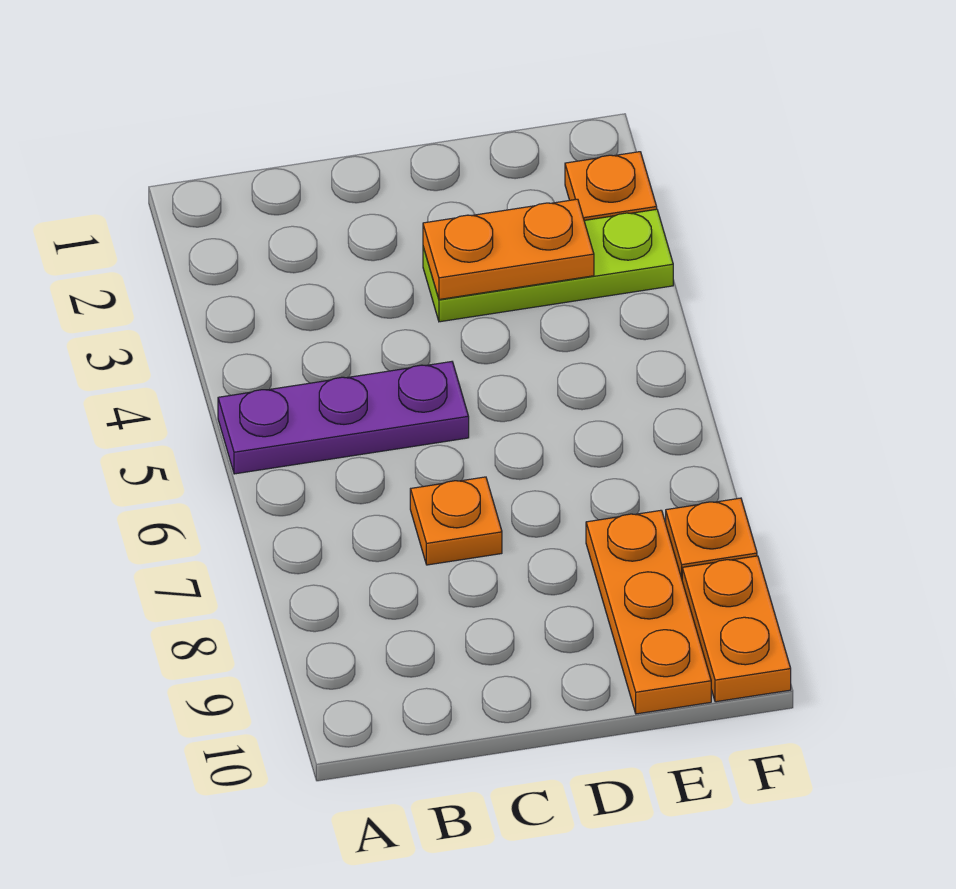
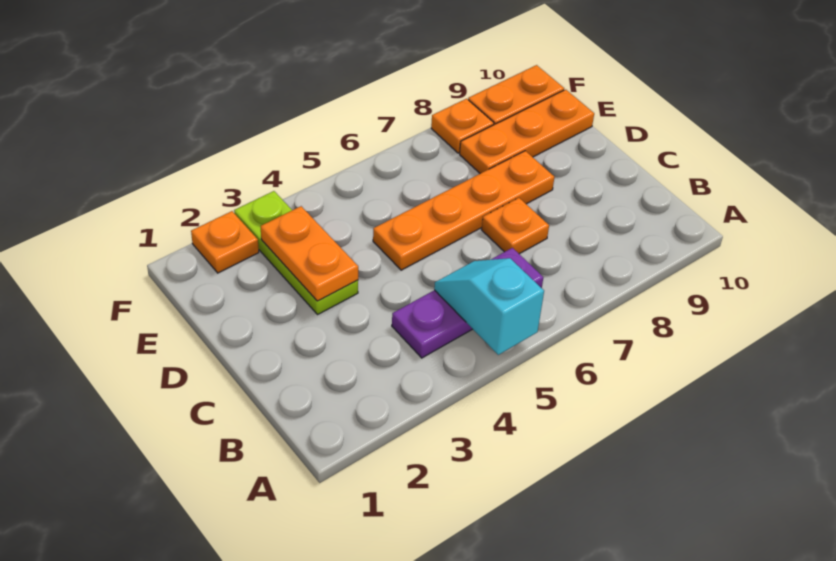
purple 1x3 plate [218,362,469,474] -> purple 1x3 plate turned to [392,248,543,358]
none -> cyan 1x2 slope [434,258,544,355]
none -> orange 1x4 plate [373,151,554,270]

